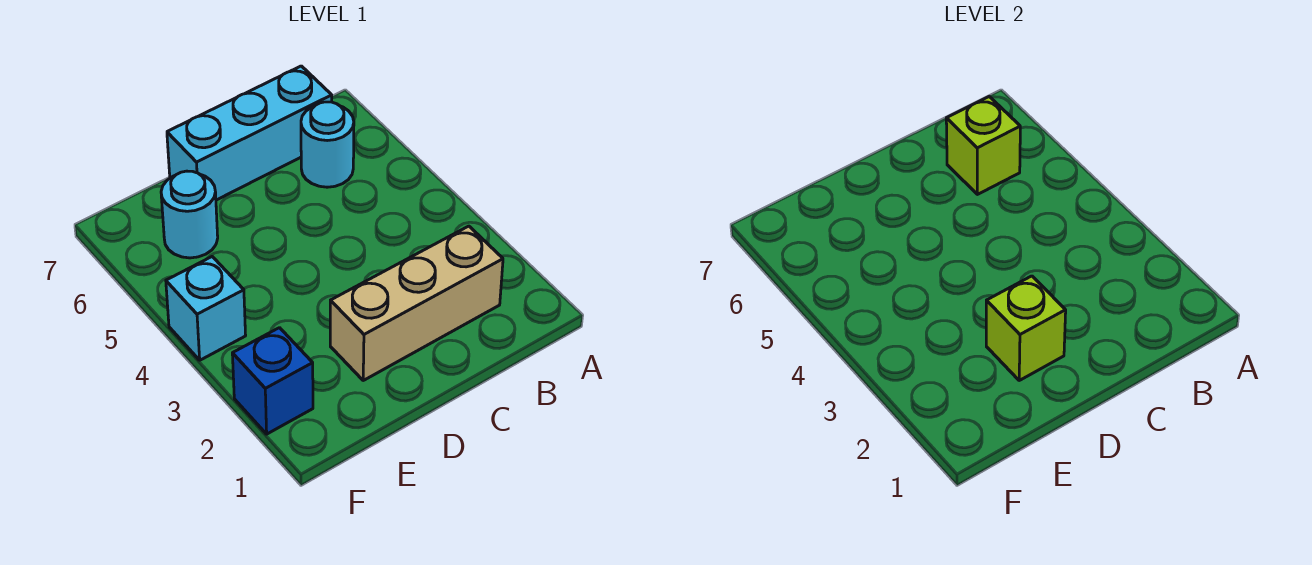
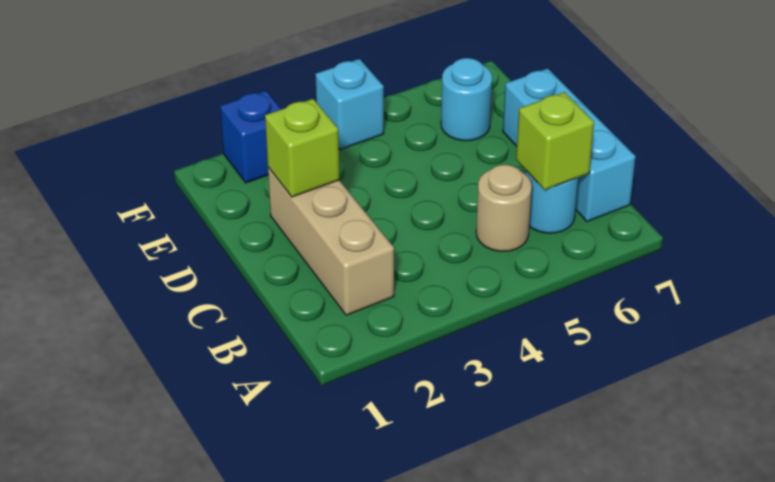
none -> tan 1x1 round brick [476,165,532,252]

